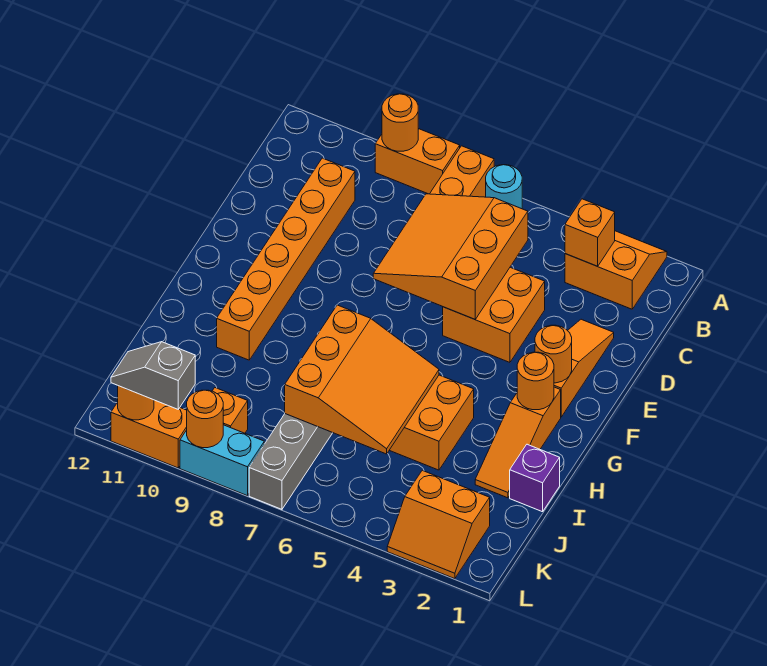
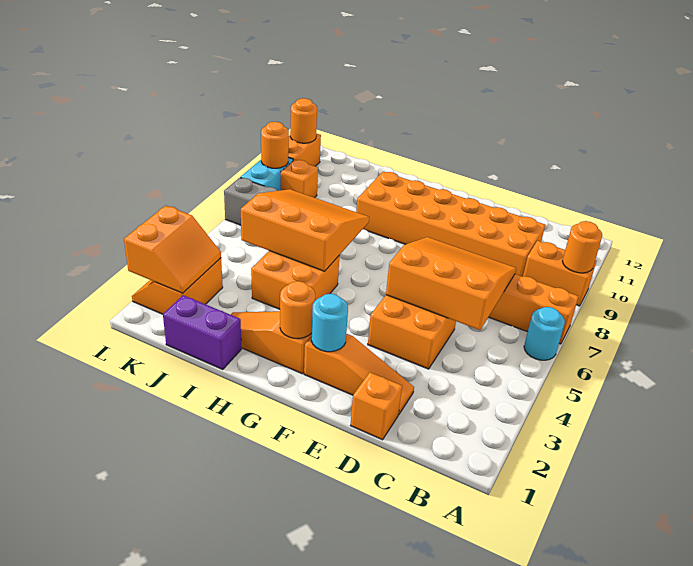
orange 2x2 slope [565,231,667,309] -> orange 2x2 slope moved to [124,206,221,293]
orange 1x2 brick [375,129,460,194] -> orange 1x2 brick turned to [523,241,597,306]
orange 1x1 brick [565,199,615,266] -> orange 1x1 brick moved to [351,372,402,440]
orange 1x6 brick [217,158,355,360] -> orange 2x6 brick [356,172,545,276]
orange 1x1 round brick [535,325,572,383] -> cyan 1x1 round brick [311,294,348,352]
orange 3x3 slope [285,305,439,454] -> orange 3x3 slope turned to [241,189,369,271]
purple 1x1 brick [510,444,560,512] -> purple 1x2 brick [163,295,241,370]
grey 1x2 slope [111,342,195,409] -> none

